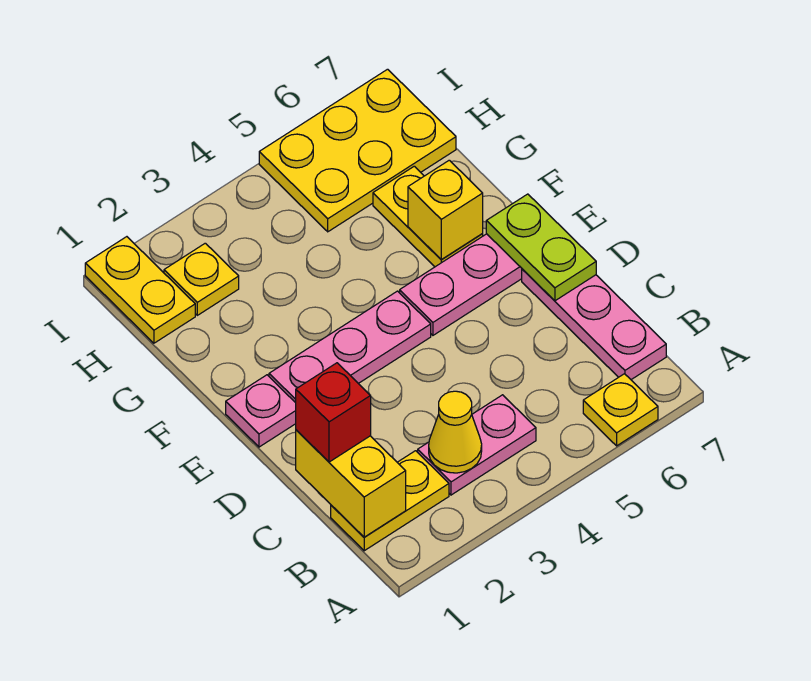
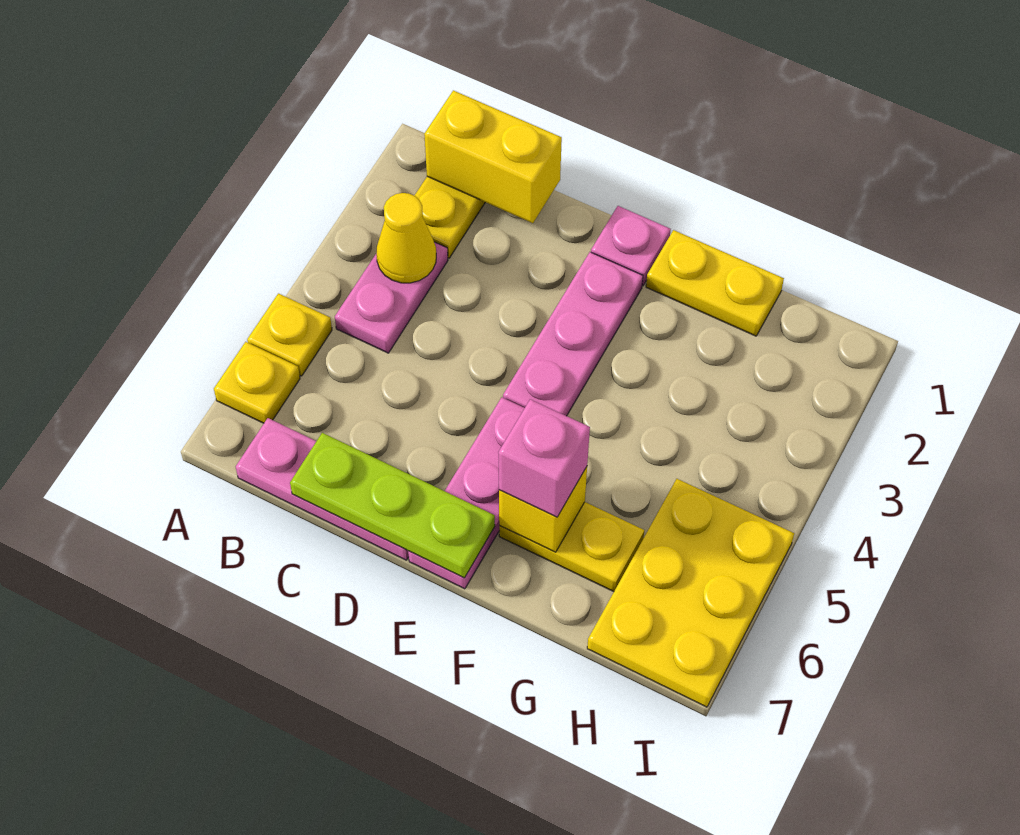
red 1x1 brick [296,363,371,462] -> none
lime 1x2 plate [486,194,596,301] -> lime 1x3 plate [290,433,495,578]
none -> pink 1x1 brick [498,399,590,517]
yellow 1x2 plate [85,237,195,343] -> yellow 1x2 plate moved to [646,230,784,336]
yellow 1x1 plate [164,243,239,315] -> yellow 1x1 plate moved to [247,294,332,376]

